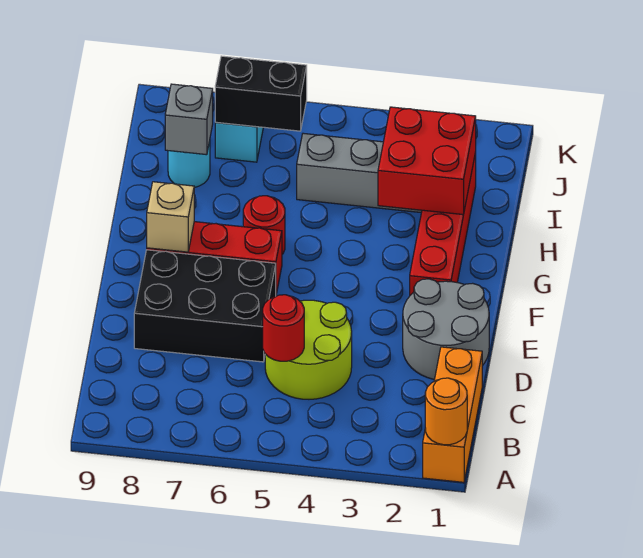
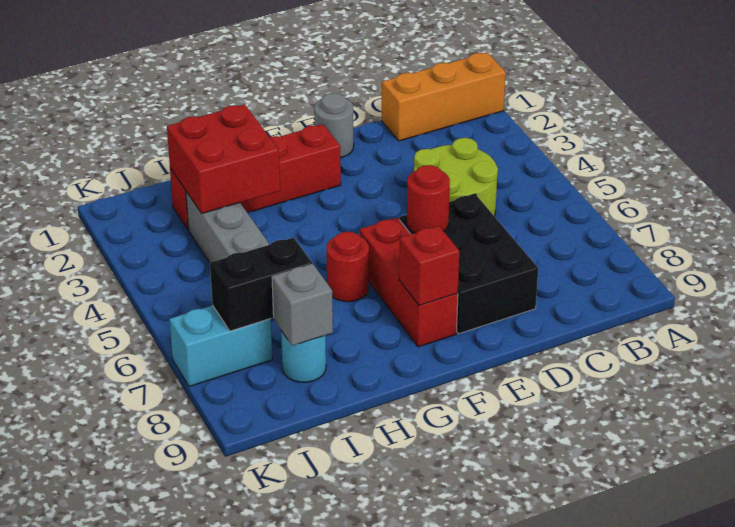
orange 1x1 round brick [425,378,467,445] -> none
red 1x1 round brick [263,295,304,361] -> red 1x1 round brick moved to [407,165,450,233]
grey 2x2 round brick [403,279,489,379] -> grey 1x1 round brick [314,93,354,158]
tan 1x1 brick [147,182,194,252] -> red 1x1 brick [399,226,459,305]
black 1x2 brick [215,56,307,131] -> black 1x2 brick turned to [210,238,312,331]

